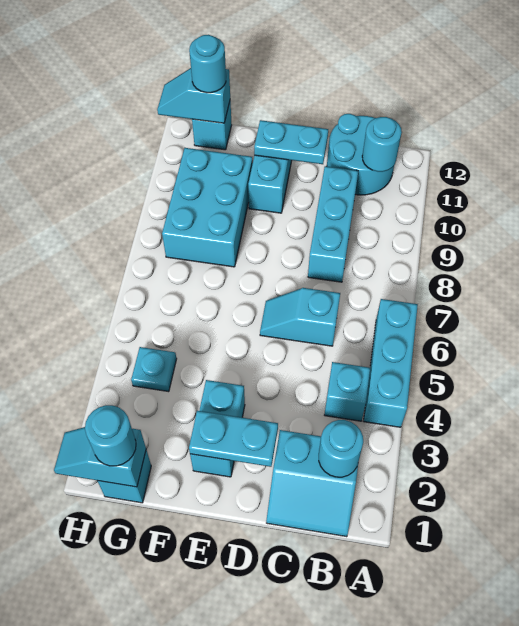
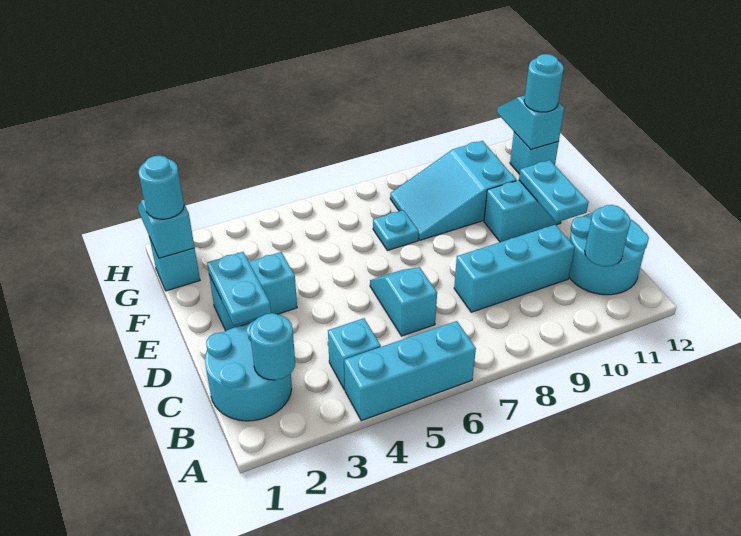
cyan 2x2 slope [266,430,358,537] -> cyan 2x2 round brick [205,321,292,421]
cyan 2x3 brick [162,148,253,267] -> cyan 2x3 slope [390,141,516,240]
cyan 1x1 plate [131,347,177,392] -> cyan 1x1 plate moved to [373,210,419,251]

